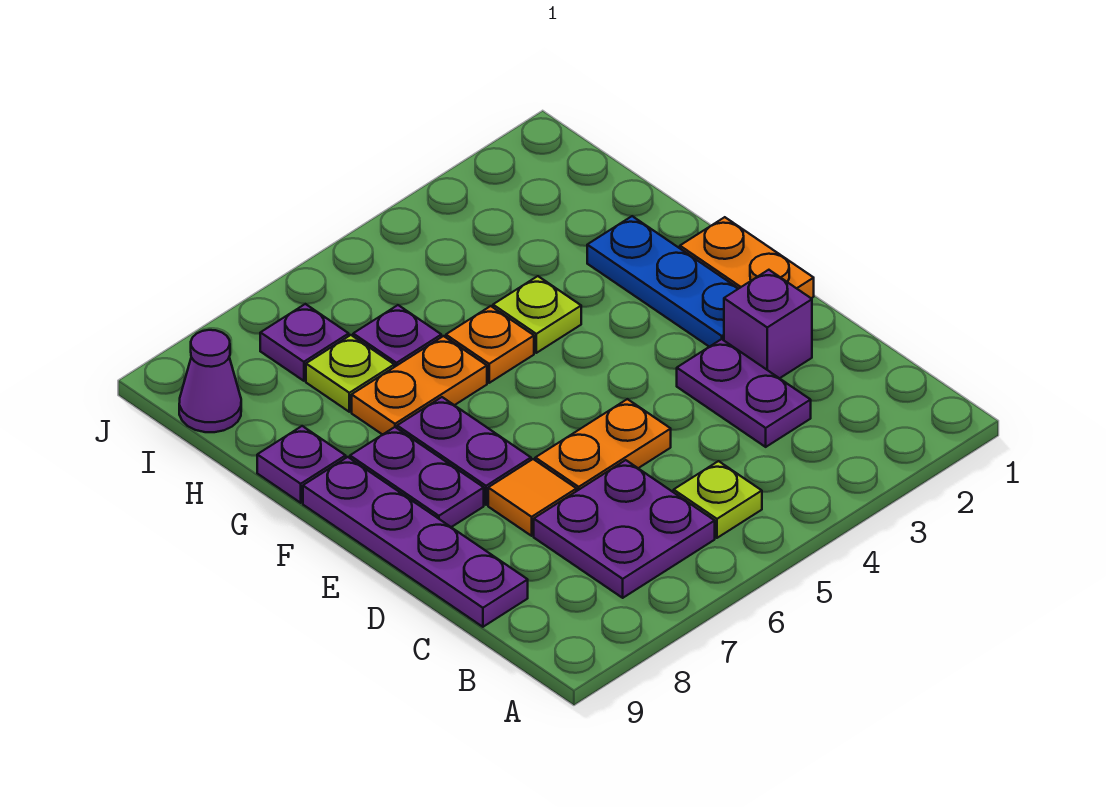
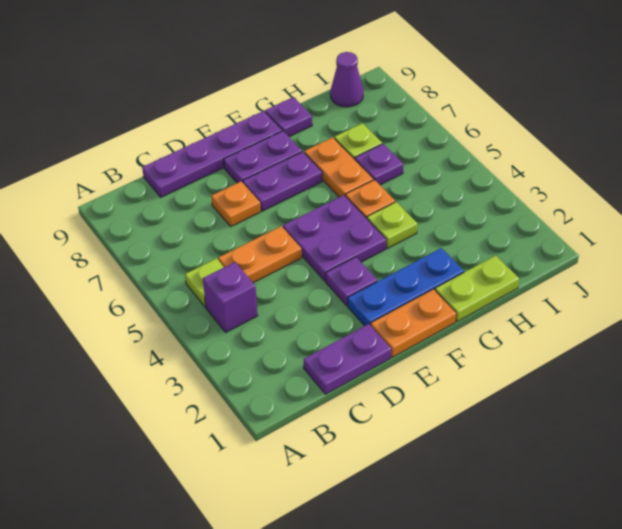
purple 2x2 plate [534,460,715,598] -> purple 2x2 plate moved to [283,195,386,281]
purple 1x2 plate [677,339,811,447] -> purple 1x2 plate moved to [304,324,391,394]
purple 1x1 brick [724,270,812,378] -> purple 1x1 brick moved to [203,262,258,332]
orange 1x2 plate [535,399,671,491] -> orange 1x2 plate turned to [218,226,302,283]
orange 1x1 tile [488,459,576,536] -> orange 1x1 plate [211,181,261,226]
none -> lime 1x2 plate [435,256,519,321]
purple 1x1 plate [260,304,349,381] -> purple 1x1 plate moved to [326,257,377,305]

